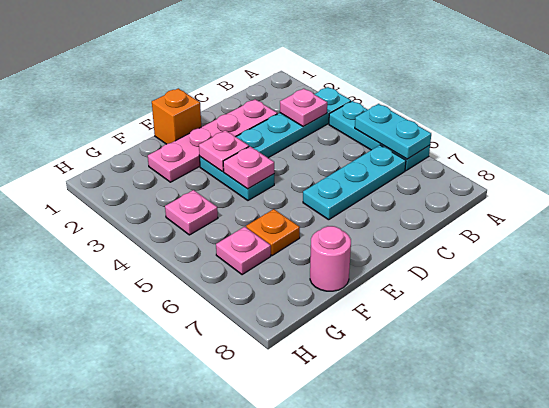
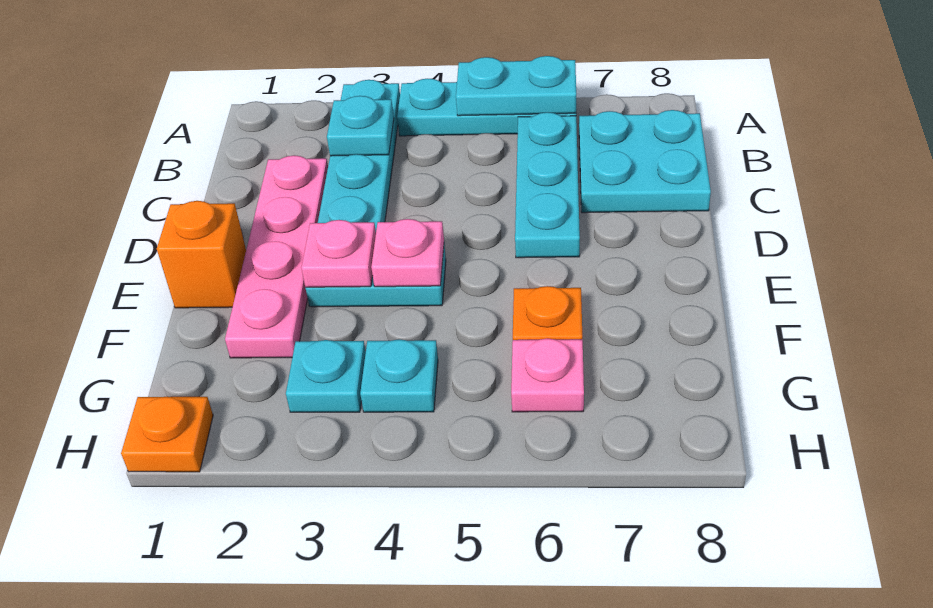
pink 1x1 plate [280,89,327,127] -> cyan 1x1 plate [327,96,394,156]
none -> cyan 2x2 plate [579,110,711,213]
pink 1x1 round brick [310,226,351,291] -> none
none -> cyan 1x1 plate [286,340,366,412]
pink 1x1 plate [165,190,218,235] -> cyan 1x1 plate [360,339,438,412]
none -> orange 1x1 plate [121,397,213,472]

